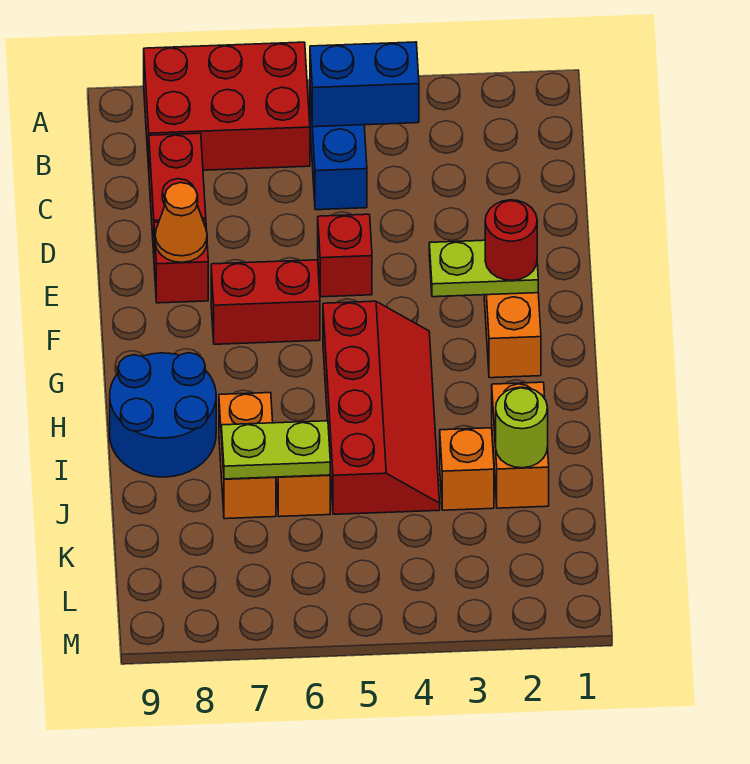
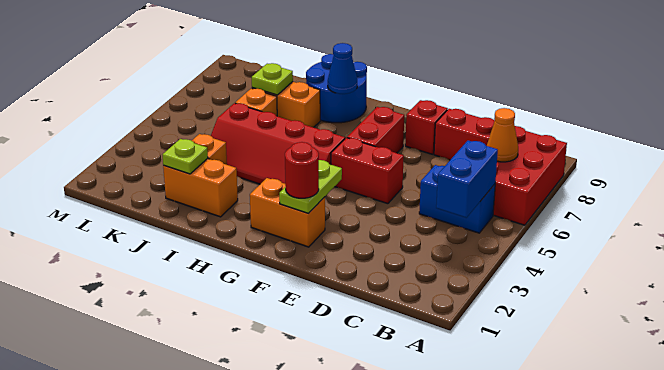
red 1x1 brick [318,214,372,297] -> red 1x2 brick [331,138,404,204]
orange 1x1 cone [155,183,207,262] -> orange 1x1 cone moved to [487,108,518,162]
none -> blue 1x1 cone [328,43,357,94]
lime 1x1 round brick [496,387,548,468] -> lime 1x1 plate [163,139,208,174]
lime 1x2 plate [221,421,330,479] -> lime 1x1 plate [252,63,293,95]

